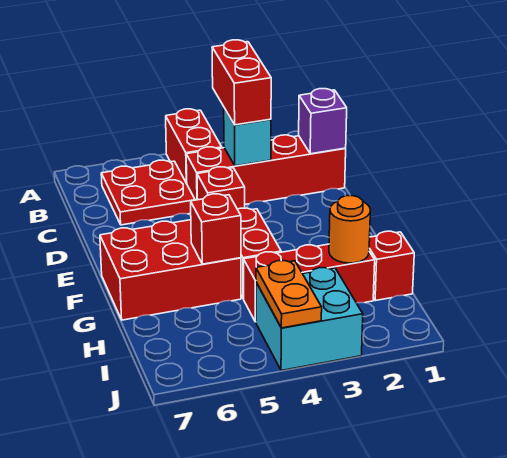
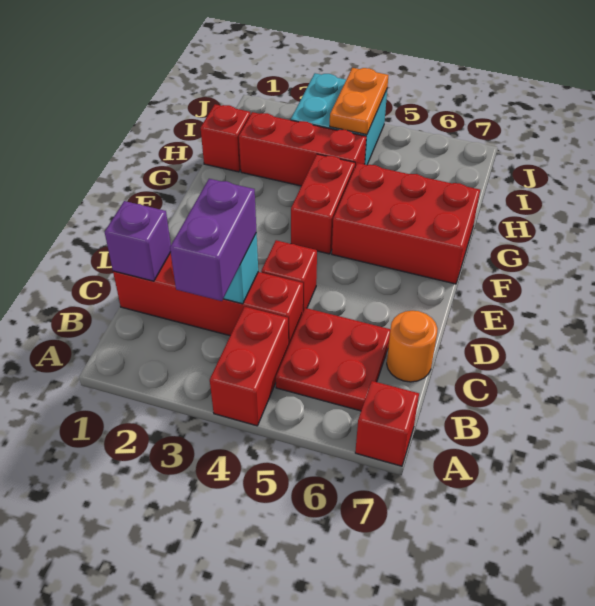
red 1x2 brick [212,40,271,125] -> purple 1x2 brick [170,179,257,301]
red 1x1 brick [191,194,241,264] -> red 1x1 brick moved to [355,381,419,466]
orange 1x1 round brick [329,196,370,263] -> orange 1x1 round brick moved to [387,311,438,382]

